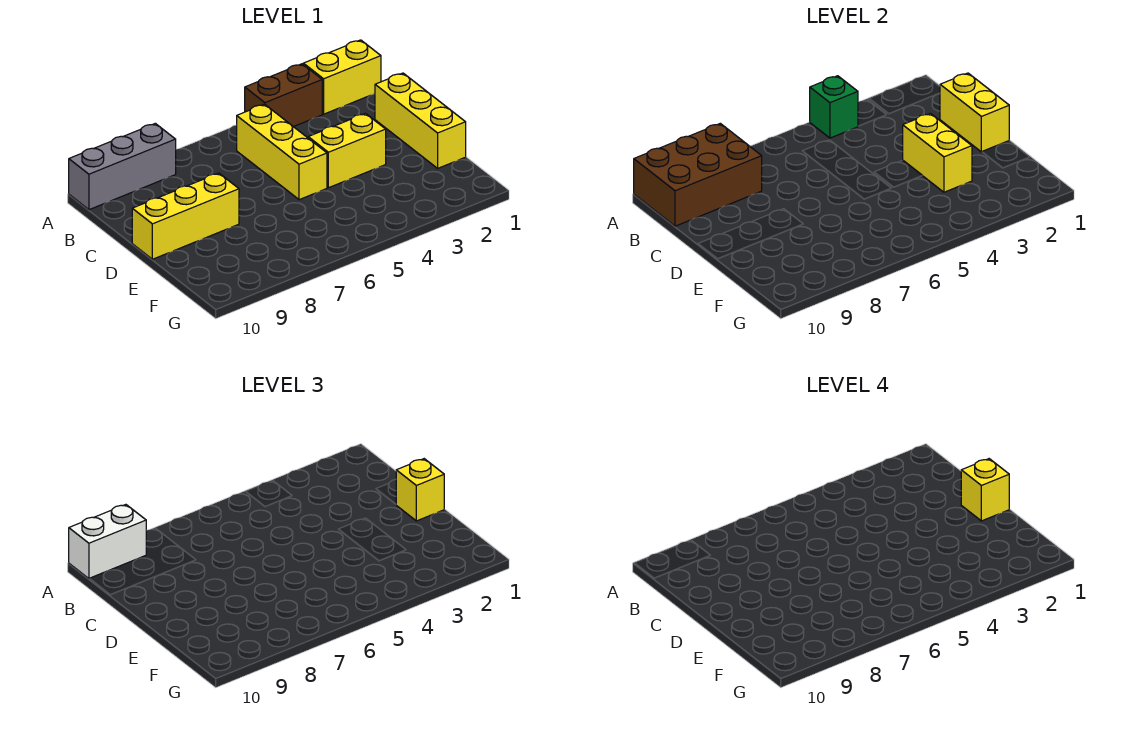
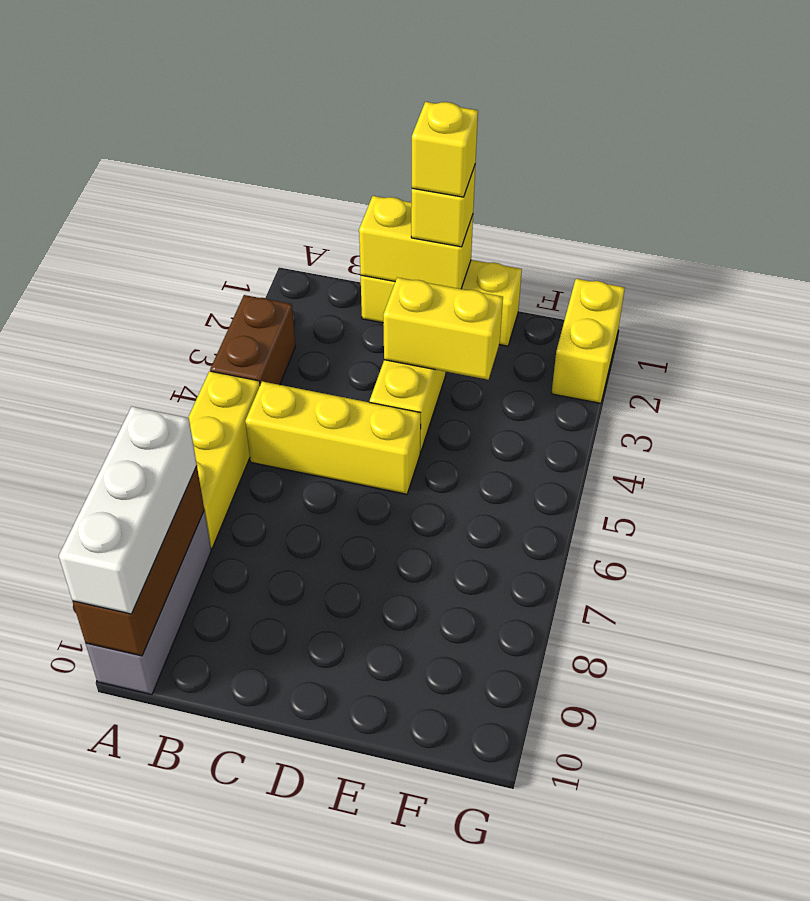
yellow 1x2 brick [303,40,381,114] -> yellow 1x2 brick moved to [551,279,625,403]
green 1x1 brick [810,76,858,138] -> none
brown 2x3 brick [634,123,762,226] -> brown 1x3 brick [73,466,204,656]
white 1x2 brick [69,505,146,579] -> white 1x3 brick [59,407,197,614]
yellow 1x3 brick [132,173,239,259] -> yellow 1x3 brick moved to [188,371,260,548]

